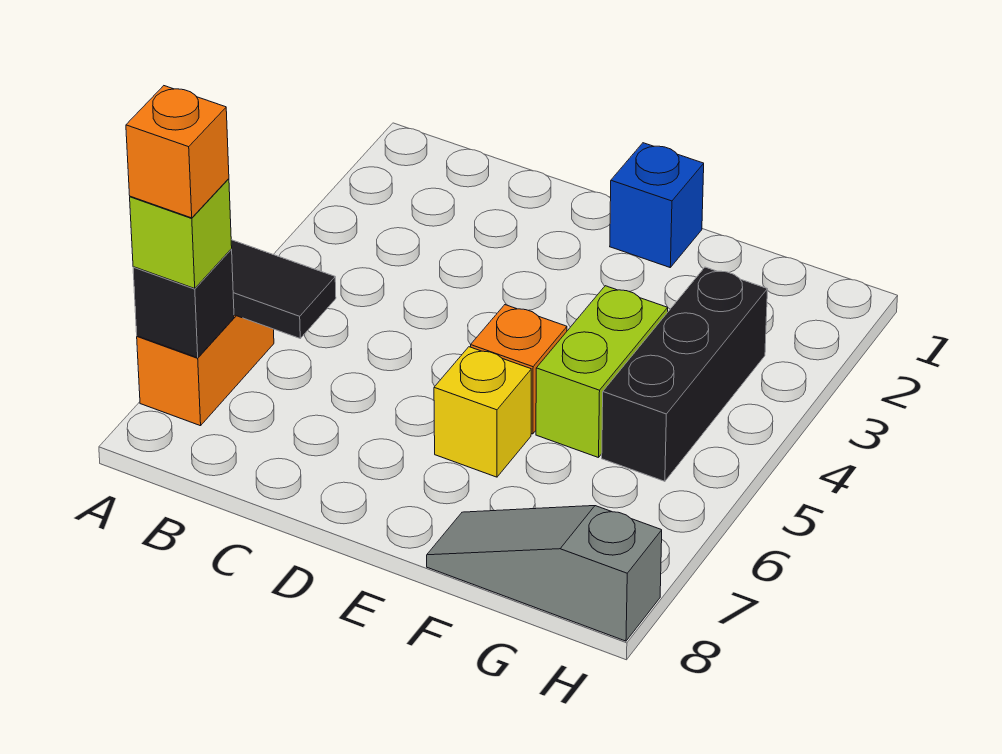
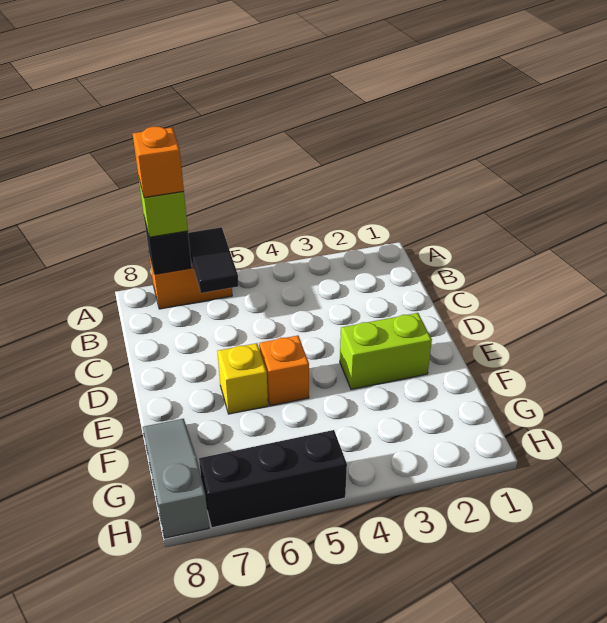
blue 1x1 brick [610,143,704,267] -> none
lime 1x2 brick [536,286,668,458] -> lime 1x2 brick moved to [340,313,432,389]
black 1x3 brick [602,267,768,481] -> black 1x3 brick moved to [199,430,347,528]

